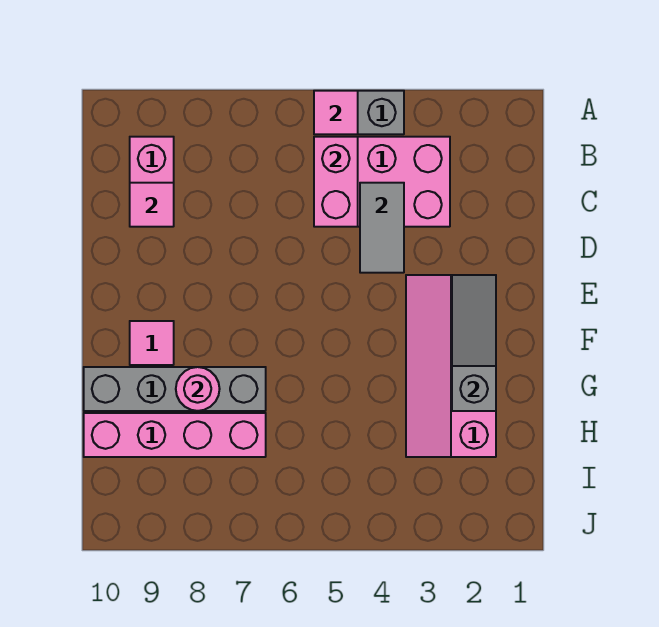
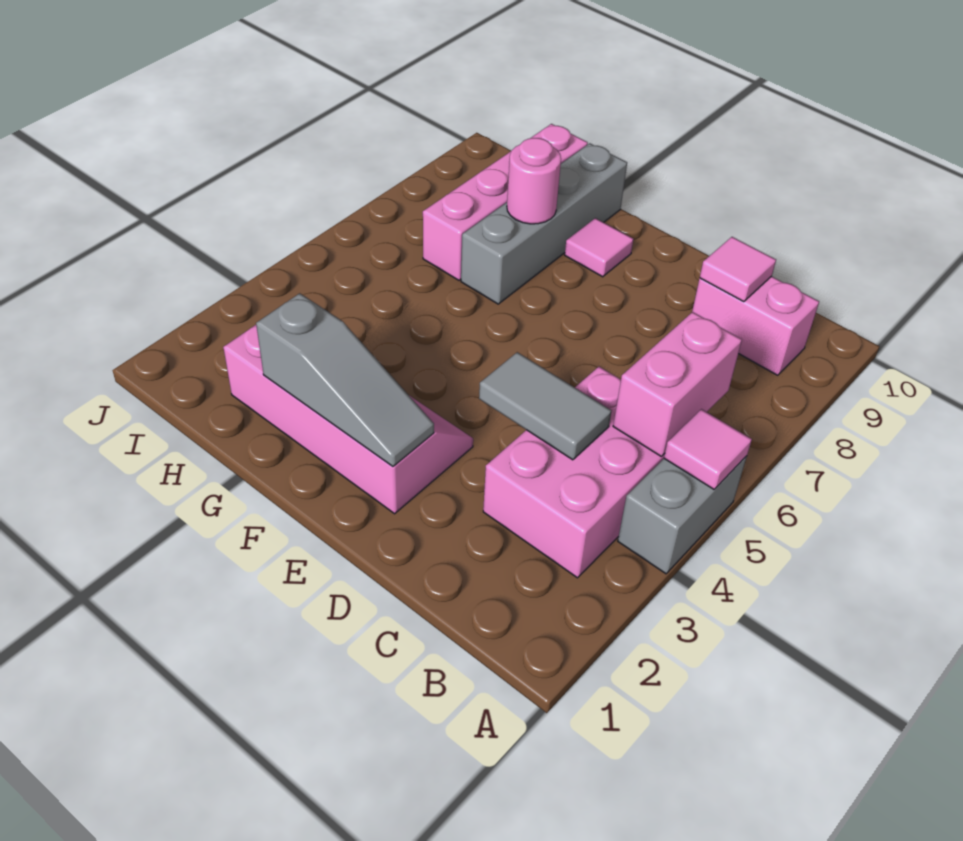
pink 1x2 brick [314,137,358,227] -> pink 1x2 brick turned to [613,312,742,457]

